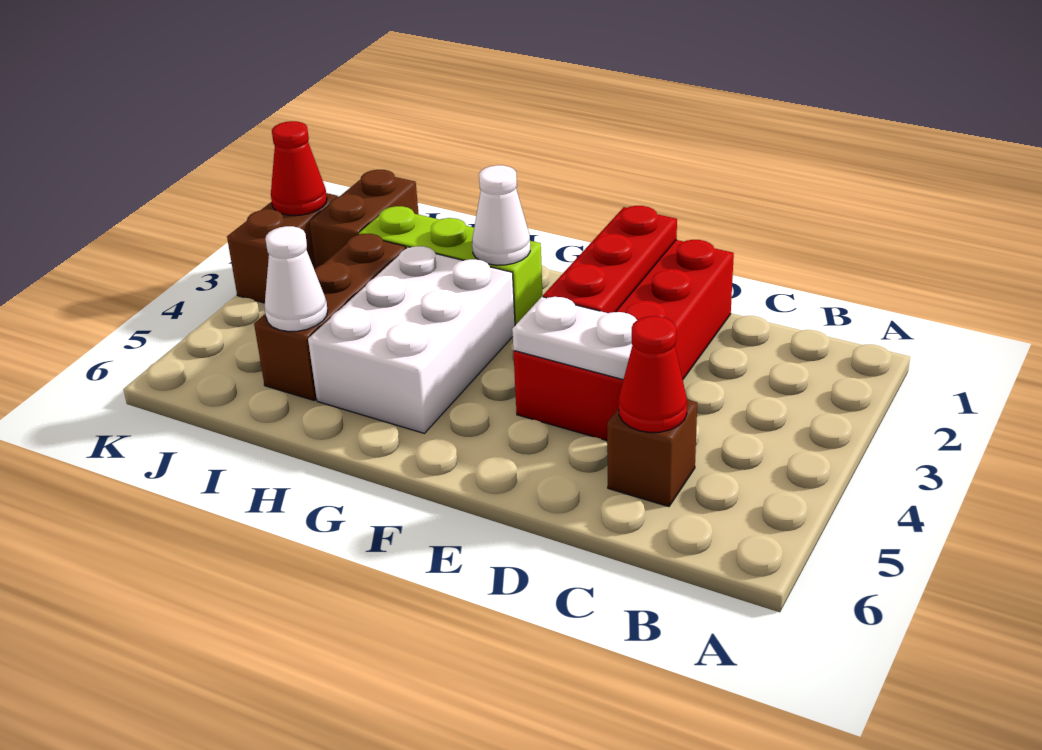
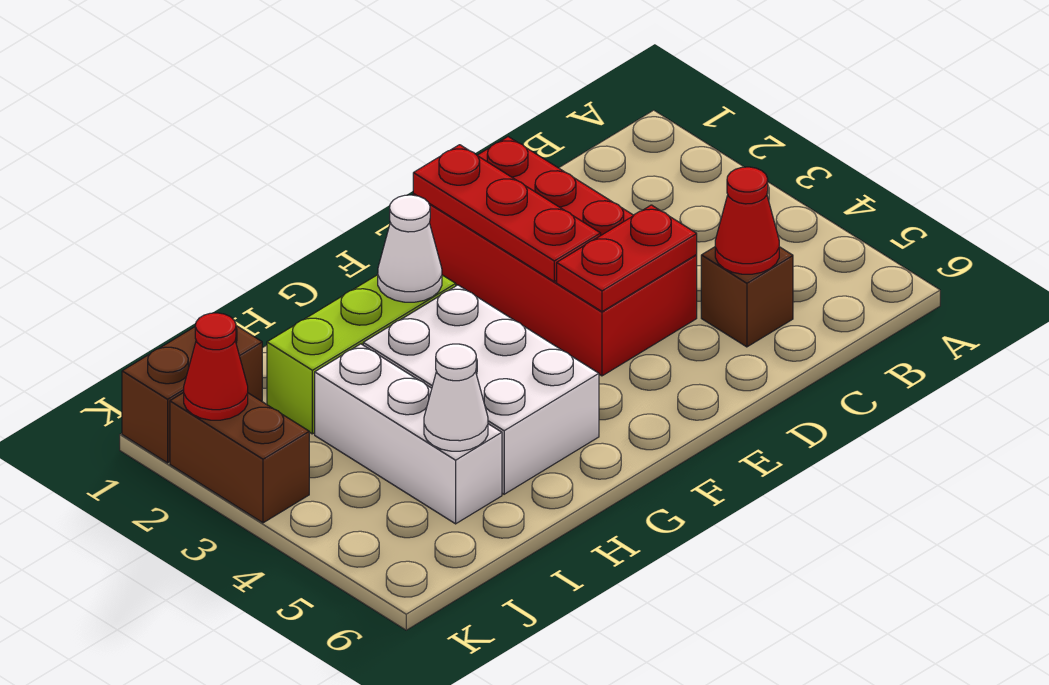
white 1x2 plate [512,297,637,380] -> red 1x2 plate [557,205,697,312]
brown 1x3 brick [254,234,406,400] -> white 1x3 brick [315,344,502,524]
brown 1x2 brick [309,170,419,268] -> brown 1x2 brick turned to [122,326,262,463]

